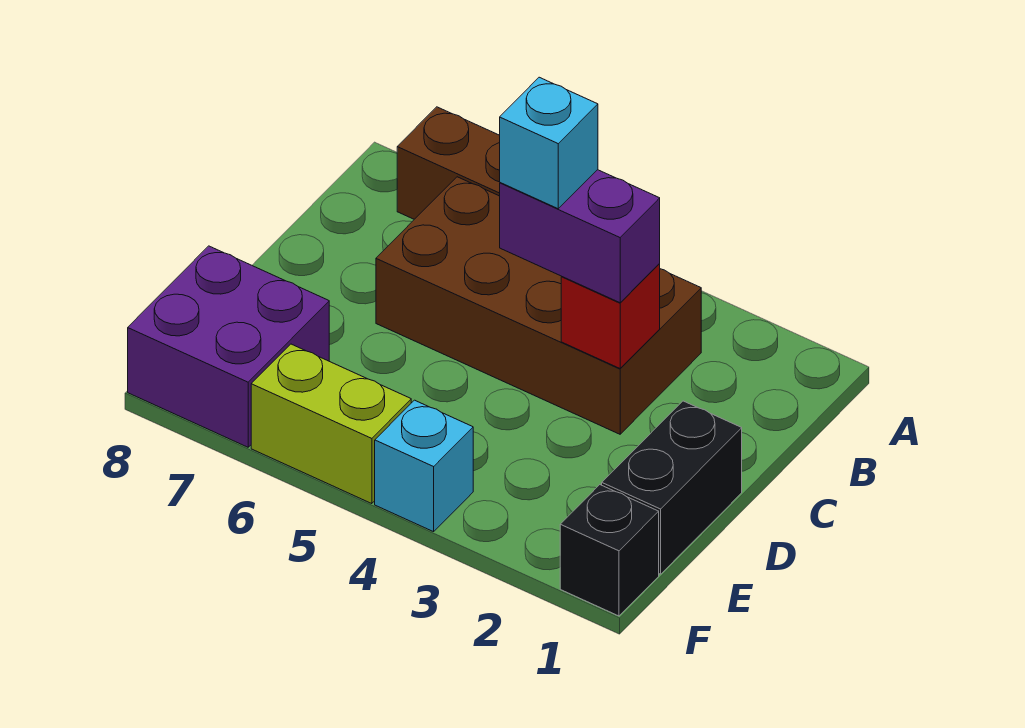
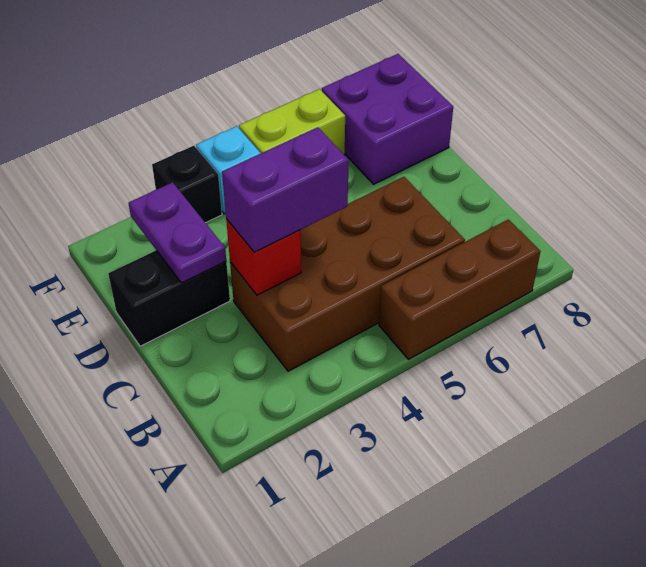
cyan 1x1 brick [500,77,598,209] -> none
black 1x2 brick [602,401,742,574] -> black 1x2 brick turned to [108,250,230,346]
none -> purple 1x2 plate [129,182,226,283]
black 1x1 brick [560,485,659,616] -> black 1x1 brick moved to [152,146,222,223]

